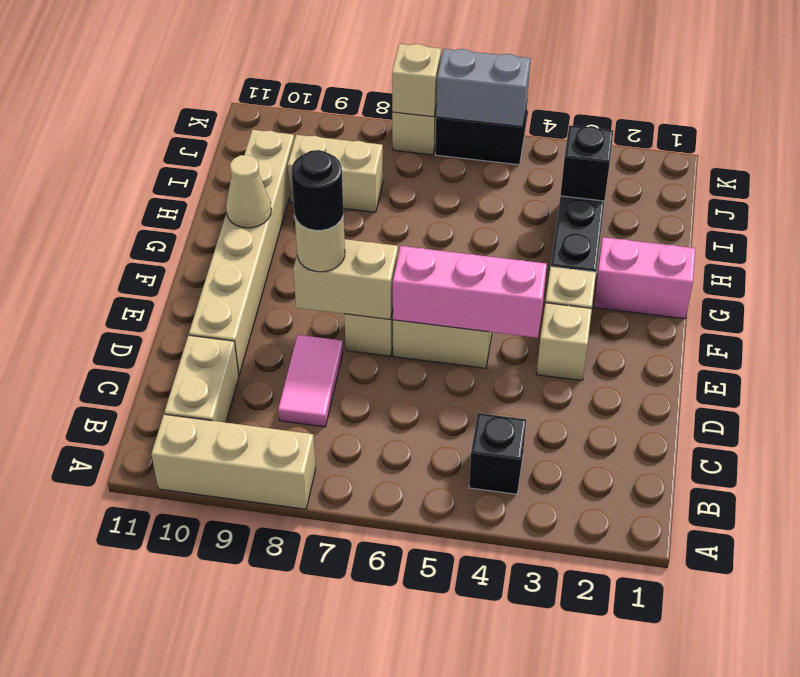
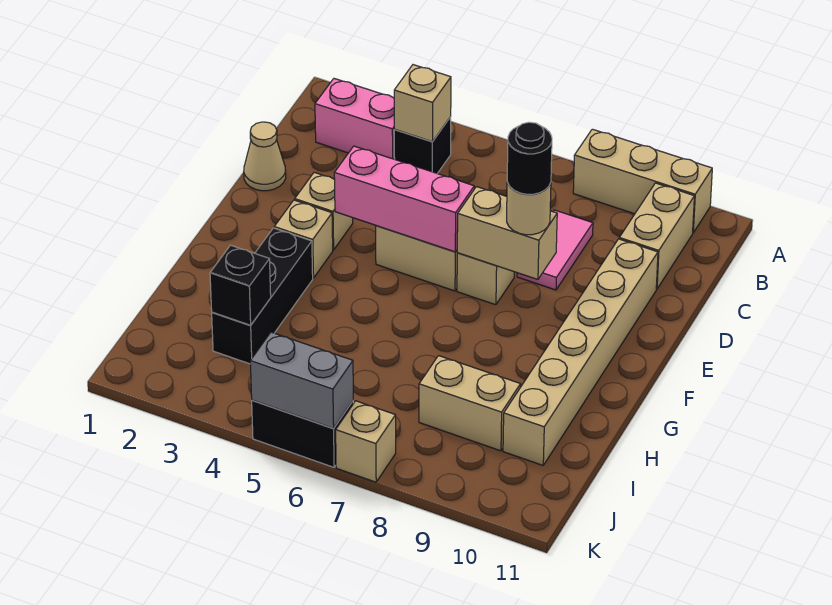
pink 1x2 brick [594,237,695,319] -> pink 1x2 brick moved to [315,79,395,159]
tan 1x1 cone [226,155,271,228] -> tan 1x1 cone moved to [244,122,286,191]
tan 1x1 brick [392,44,441,117] -> tan 1x1 brick moved to [394,65,451,142]

